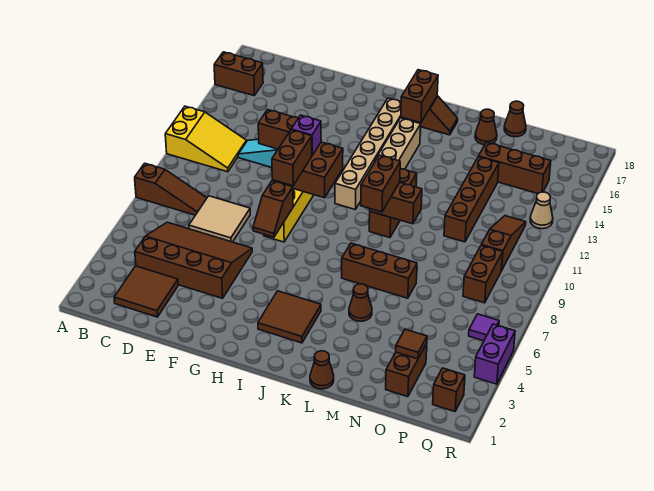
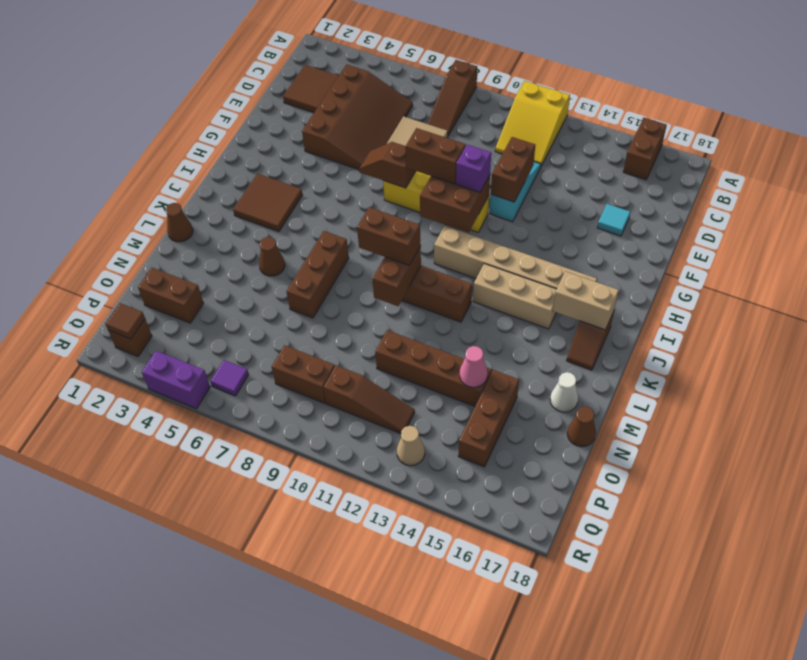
none -> cyan 1x1 tile [597,204,630,236]
brown 1x2 brick [401,70,438,123] -> tan 1x2 brick [553,271,619,330]
brown 1x1 cone [475,109,497,145] -> white 1x1 cone [550,372,578,412]
none -> pink 1x1 cone [460,346,488,387]
brown 1x1 tile [396,329,427,359] -> brown 1x1 tile moved to [105,303,145,339]

